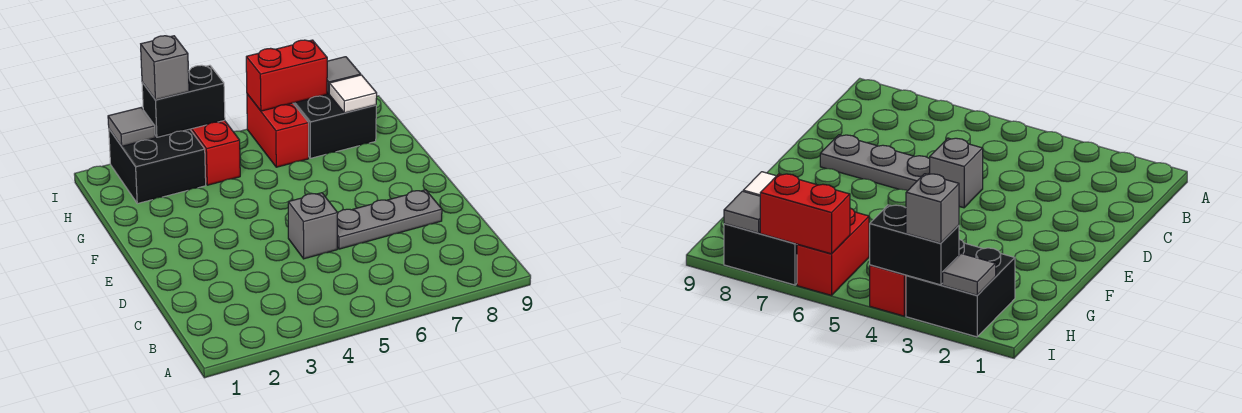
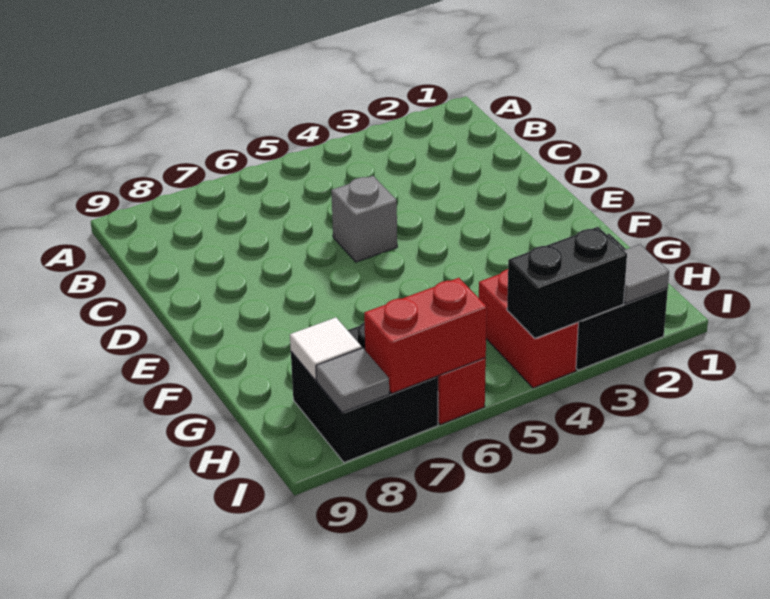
grey 1x3 plate [337,190,442,249] -> none
grey 1x1 brick [141,36,189,100] -> none

